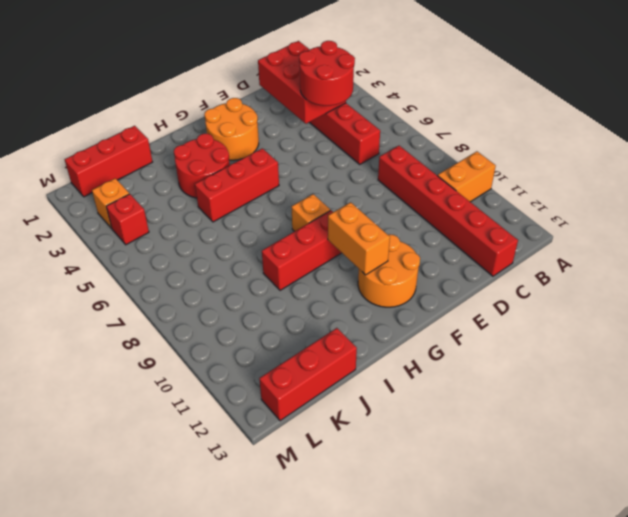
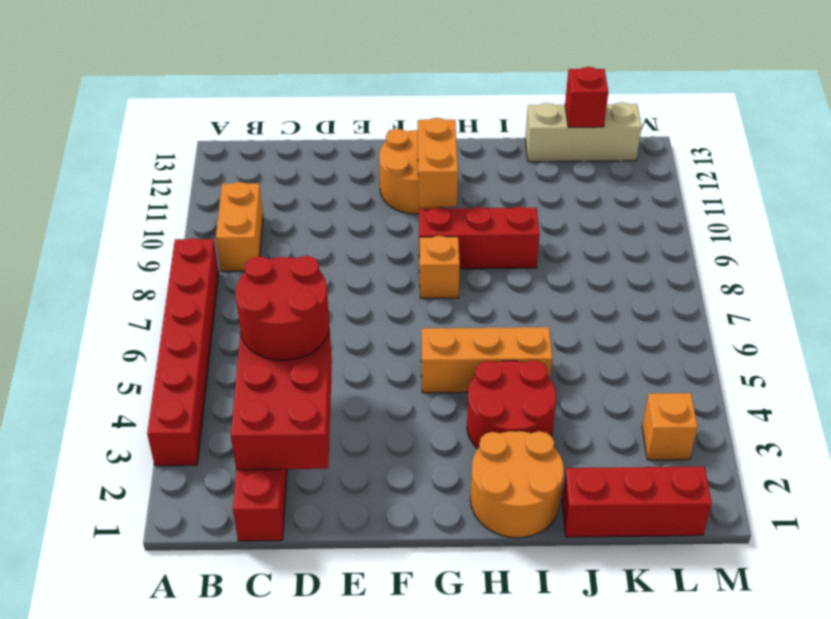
orange 1x2 brick [437,151,496,202] -> orange 1x2 brick turned to [216,182,263,271]
red 1x6 brick [378,146,518,276] -> red 1x6 brick moved to [147,238,219,466]
orange 2x2 round brick [204,98,259,160] -> orange 2x2 round brick moved to [470,431,564,538]
red 1x3 brick [195,148,279,222] -> orange 1x3 brick [421,327,552,393]
red 1x3 brick [259,328,357,421] -> tan 1x3 brick [525,102,641,162]
red 1x1 brick [106,194,149,245] -> red 1x1 brick moved to [565,67,608,127]

